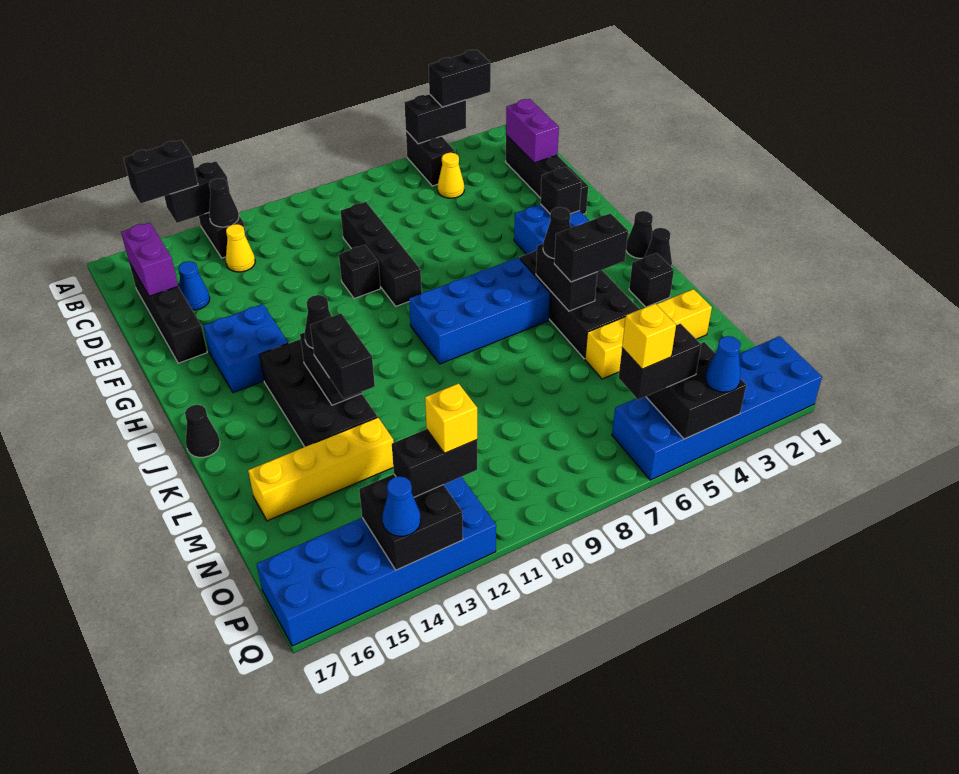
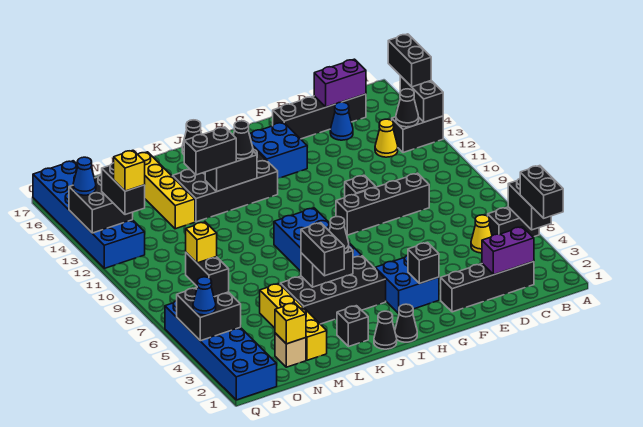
none -> tan 1x1 brick [275,333,306,367]
none -> yellow 1x1 brick [275,303,306,344]

